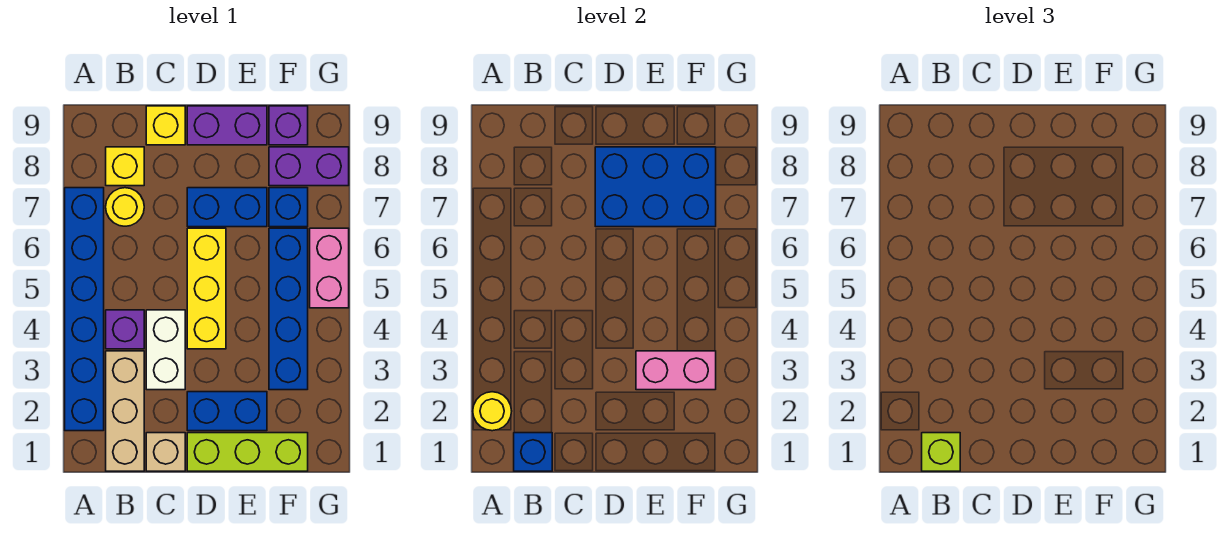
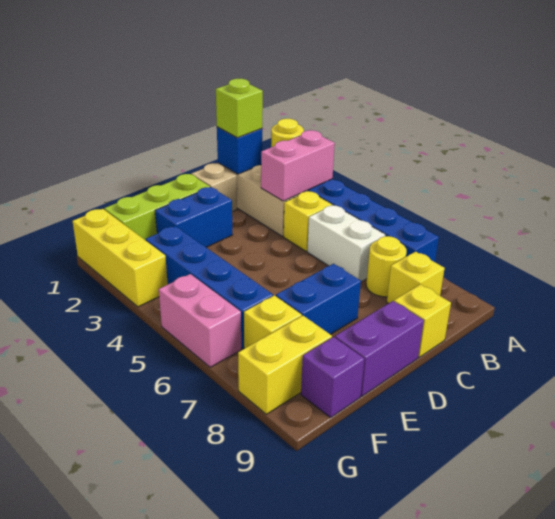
purple 1x1 brick [106,310,144,349] -> yellow 1x1 brick [284,191,332,251]
white 1x2 brick [146,310,185,390] -> white 1x2 brick moved to [307,205,385,282]
yellow 1x3 brick [187,228,226,349] -> yellow 1x3 brick moved to [73,209,168,307]
blue 2x3 brick [595,147,716,227] -> none
pink 1x2 brick [636,351,716,390] -> pink 1x2 brick moved to [261,130,335,201]
blue 1x1 brick [269,188,308,227] -> yellow 1x1 brick [244,295,302,348]
purple 1x2 brick [269,147,349,186] -> yellow 1x2 brick [238,316,332,414]

